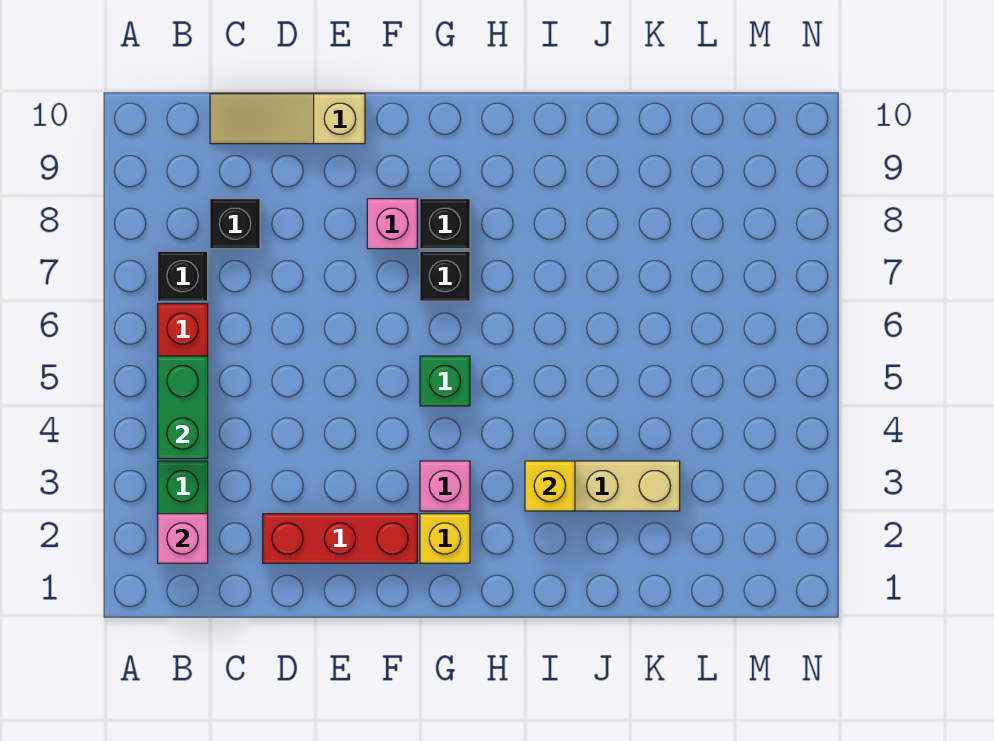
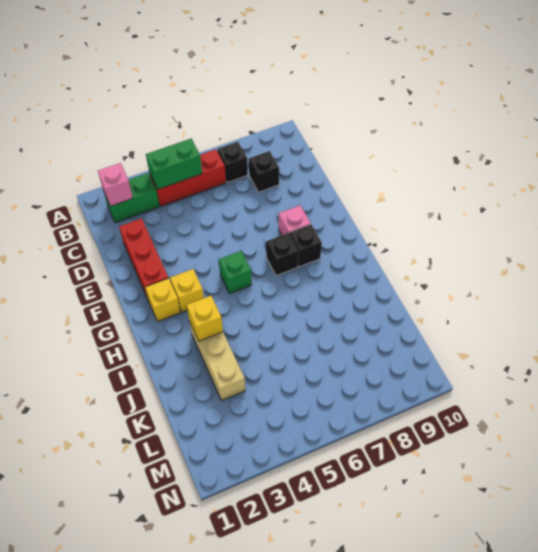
tan 1x3 slope [210,94,365,144] -> none
pink 1x1 brick [420,461,470,511] -> yellow 1x1 brick [170,269,204,312]

